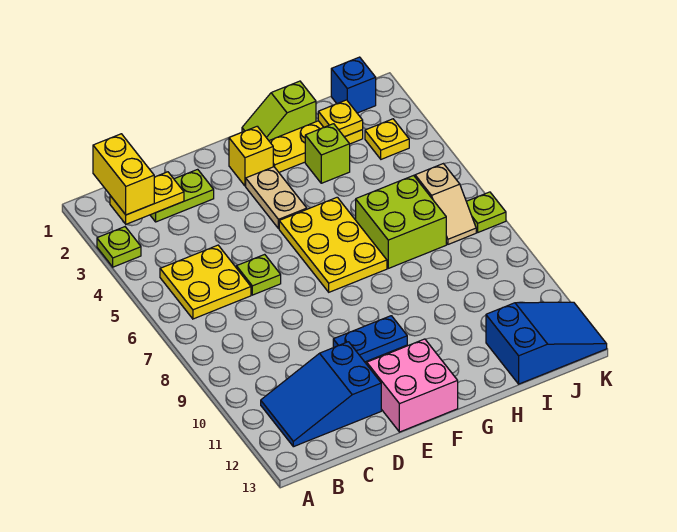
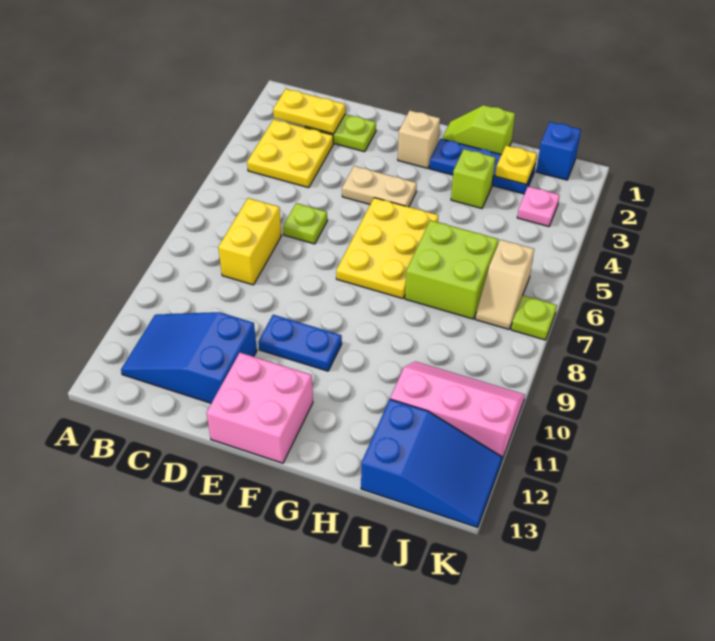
lime 1x1 plate [97,227,141,267] -> none
yellow 1x2 brick [93,134,154,215] -> yellow 1x2 brick moved to [218,198,281,285]
yellow 2x2 plate [160,245,251,319] -> yellow 2x2 plate moved to [247,120,333,188]
yellow 1x1 brick [229,126,273,186] -> tan 1x1 brick [398,111,440,168]
tan 1x2 plate [246,167,307,229] -> tan 1x2 plate turned to [342,166,417,207]
yellow 1x3 plate [269,121,363,172] -> blue 1x3 plate [429,139,535,194]
none -> pink 2x3 slope [390,361,525,459]
yellow 1x1 plate [365,119,409,159] -> pink 1x1 plate [517,186,560,227]

